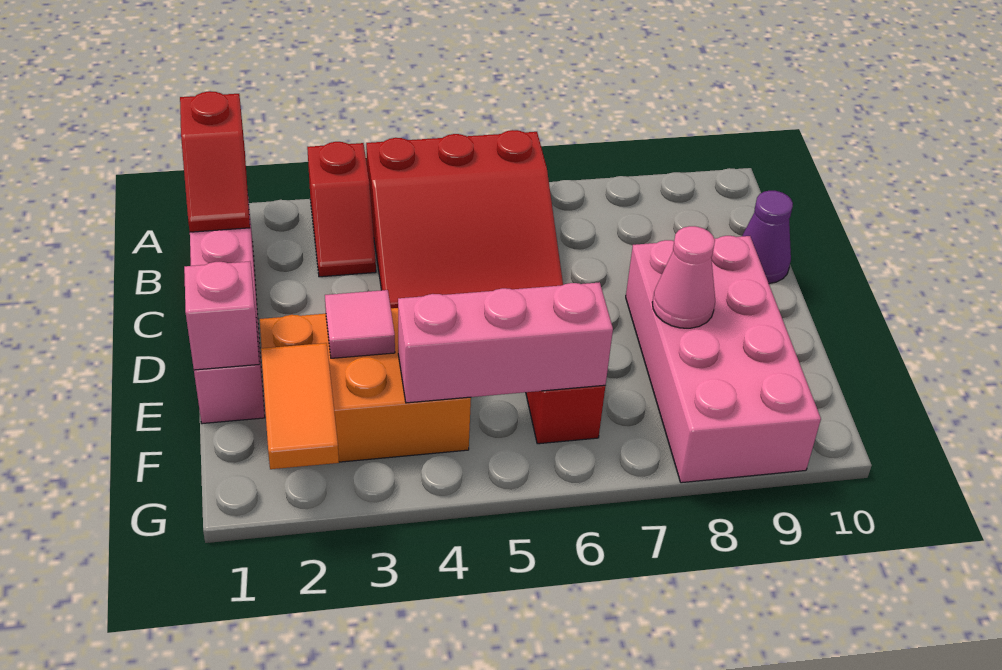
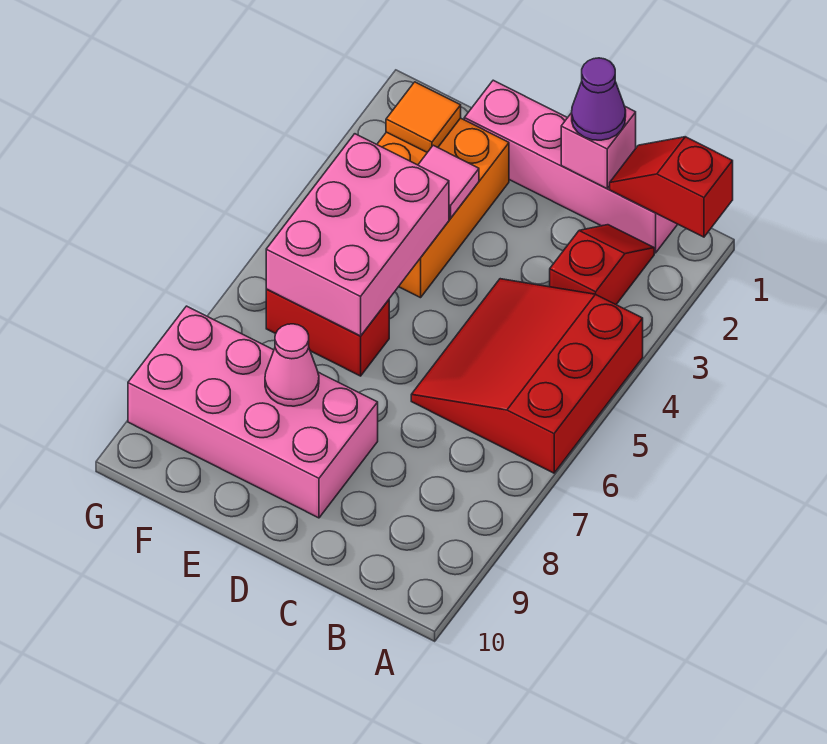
red 1x2 slope [307,142,376,277] -> red 1x2 slope turned to [550,225,654,304]
purple 1x1 cone [742,191,793,284] -> purple 1x1 cone moved to [572,58,626,140]
pink 1x1 brick [184,262,259,370] -> pink 1x1 brick moved to [561,106,636,189]
orange 1x2 tile [261,343,339,469] -> orange 1x1 tile [386,82,461,152]
pink 1x3 brick [398,282,613,403] -> pink 2x3 brick [266,134,449,336]

